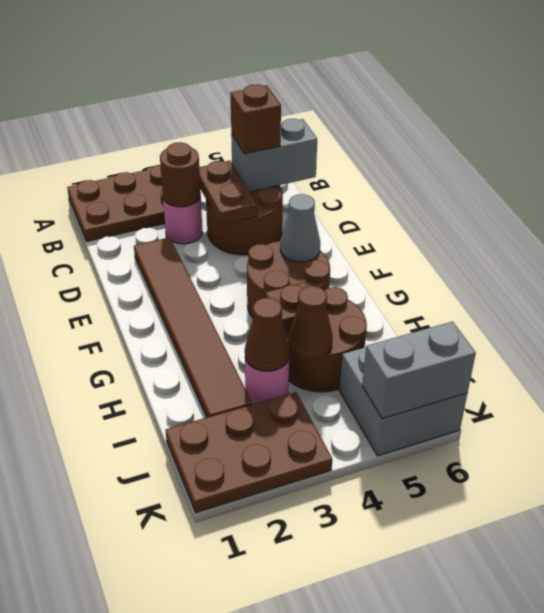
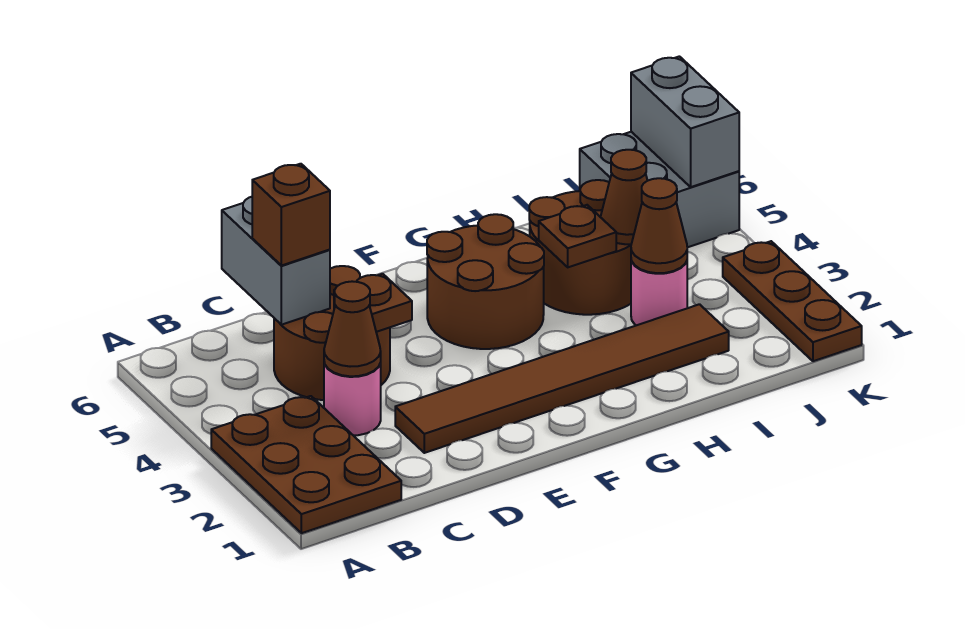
brown 1x1 round brick [160,142,201,207] -> brown 1x1 cone [324,281,381,376]
brown 1x2 plate [199,161,257,225] -> brown 1x1 plate [334,274,412,332]
grey 1x1 cone [280,194,320,262] -> none
brown 2x3 plate [166,392,332,513] -> brown 1x3 plate [723,241,862,361]

